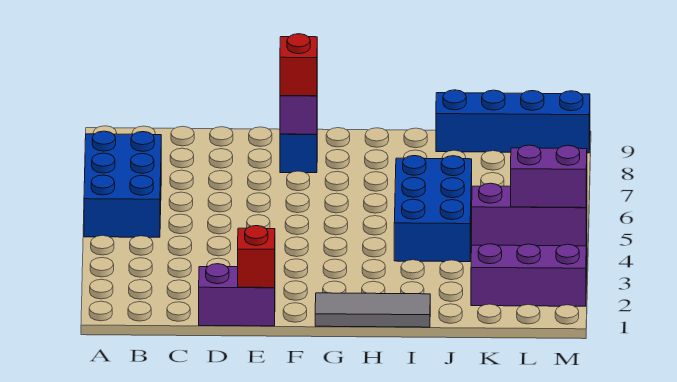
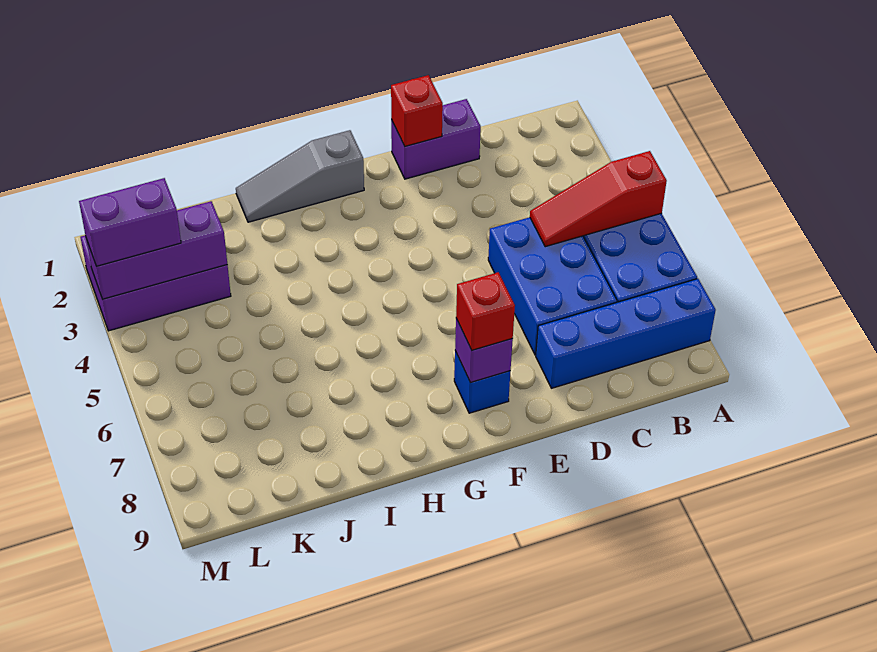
none -> red 1x3 slope [530,151,667,247]
grey 1x3 tile [315,293,430,327] -> grey 1x3 slope [236,130,364,222]
blue 2x3 brick [394,156,472,262] -> blue 2x3 brick moved to [488,217,617,355]
blue 1x4 brick [436,90,590,153] -> blue 1x4 brick moved to [536,279,716,388]

